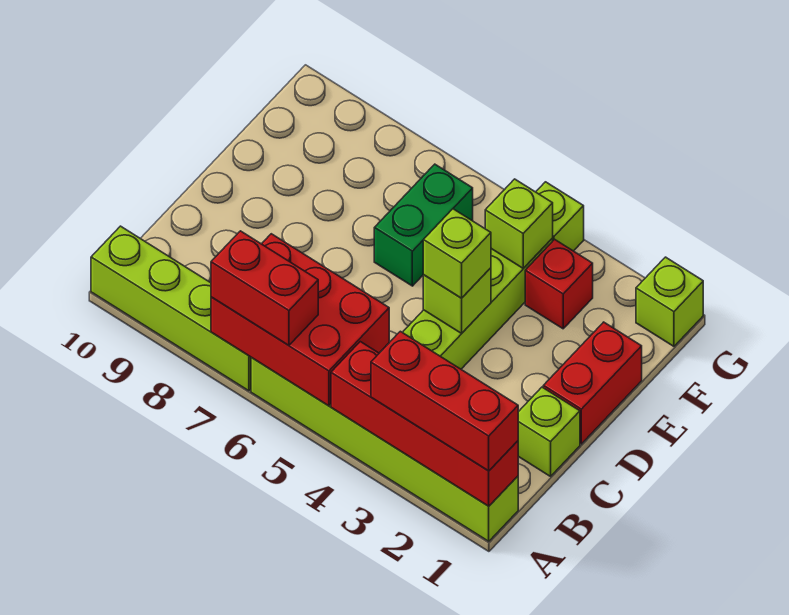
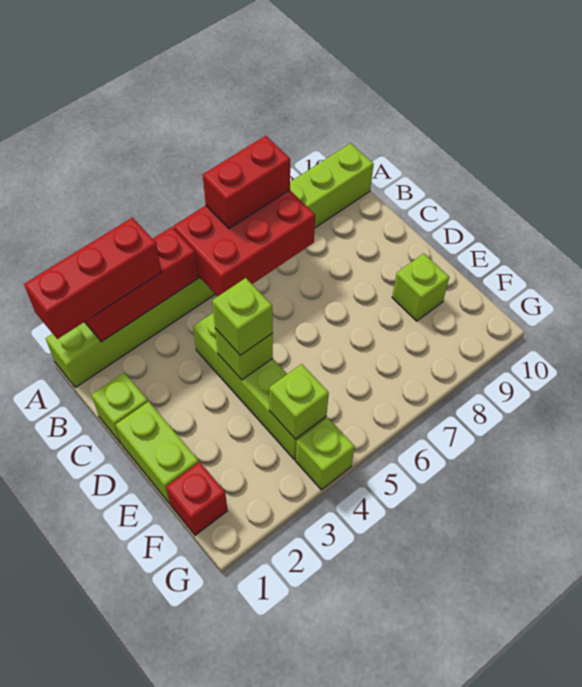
red 1x4 brick [331,342,518,506] -> red 1x3 brick [85,227,198,342]
red 1x2 brick [543,322,642,444] -> lime 1x2 brick [116,401,199,504]
green 1x2 brick [374,164,473,286] -> none
red 1x1 brick [525,239,593,329] -> red 1x1 brick moved to [166,462,227,535]
lime 1x1 brick [636,257,703,346] -> lime 1x1 brick moved to [392,254,449,321]

